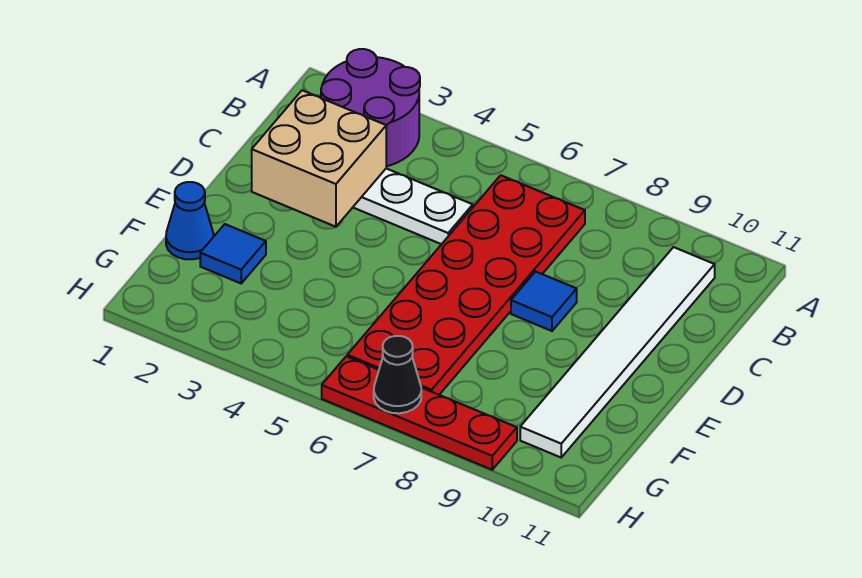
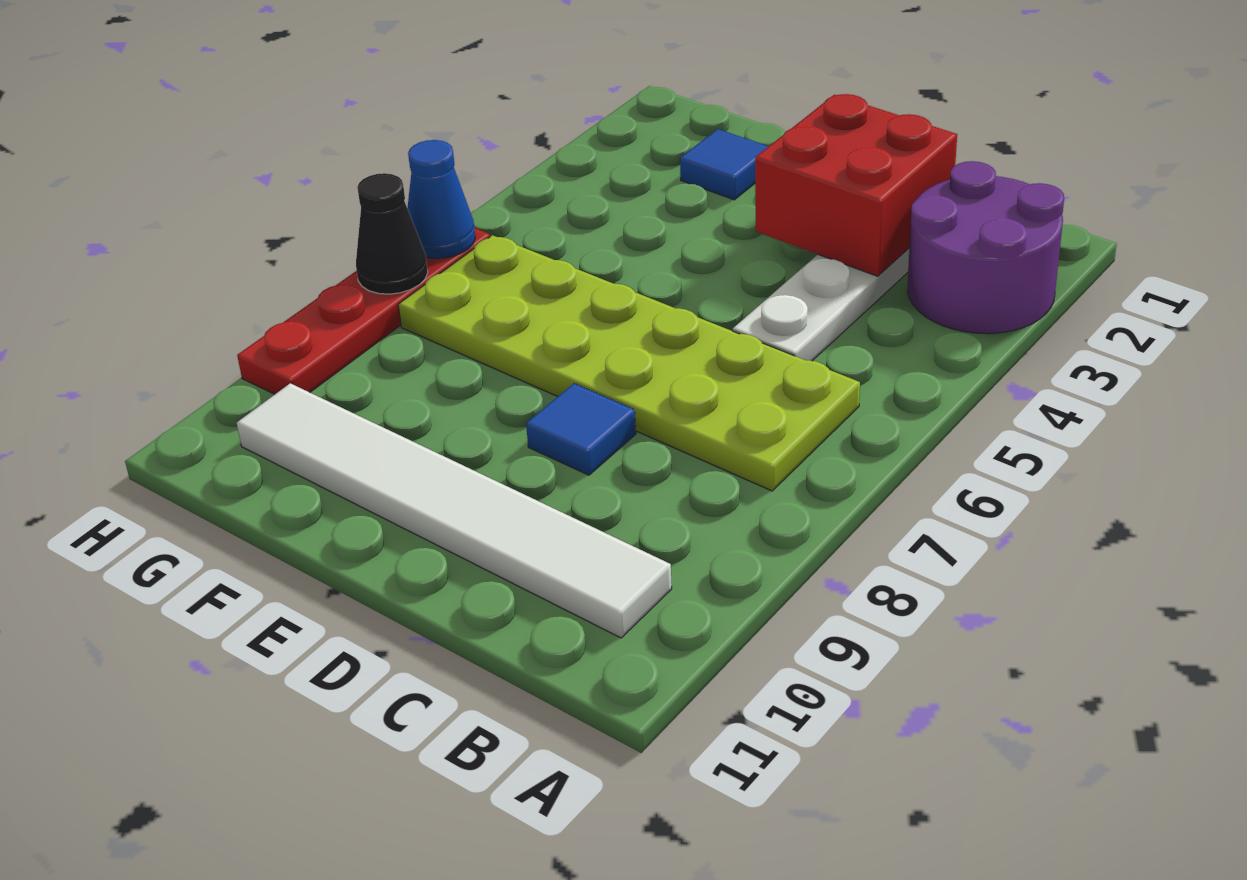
red 2x6 plate [347,175,585,395] -> lime 2x6 plate [398,235,860,491]
tan 2x2 brick [252,90,386,227] -> red 2x2 brick [755,94,957,276]
blue 1x1 cone [166,182,214,259] -> blue 1x1 cone moved to [407,140,475,259]

